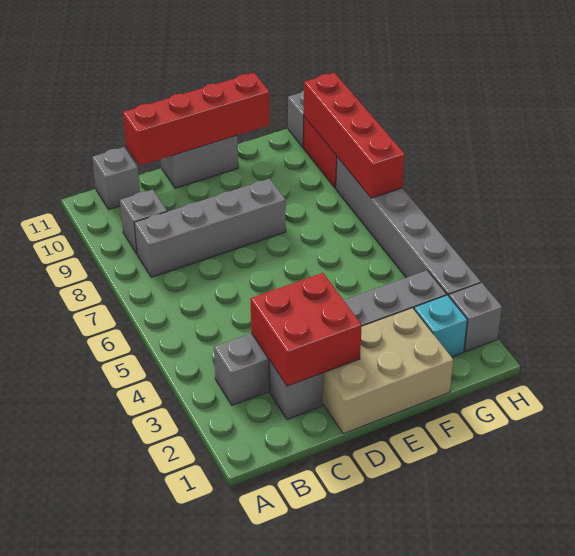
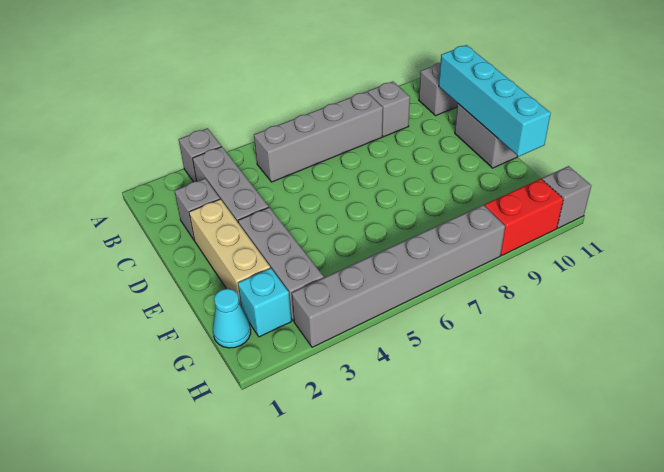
grey 1x4 brick [134,178,286,277] -> grey 1x4 brick turned to [254,92,383,182]
red 2x2 brick [250,273,362,386] -> none
red 1x4 brick [123,73,270,166] -> cyan 1x4 brick [439,45,551,156]
tan 2x3 brick [322,308,453,434] -> tan 1x3 brick [189,199,270,306]
none -> cyan 1x1 cone [213,289,251,348]
grey 1x1 brick [449,283,502,352] -> grey 1x1 brick moved to [179,128,221,182]
red 1x4 brick [304,73,405,198] -> none

